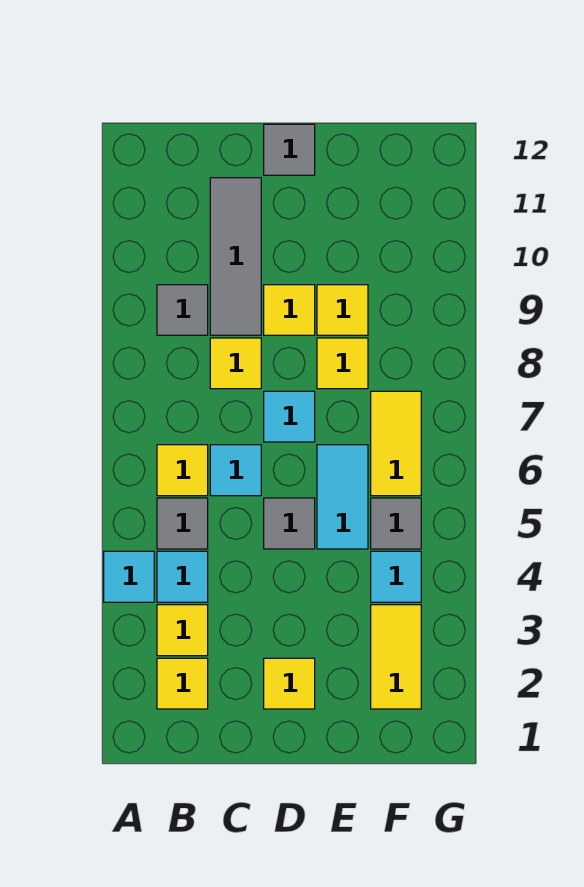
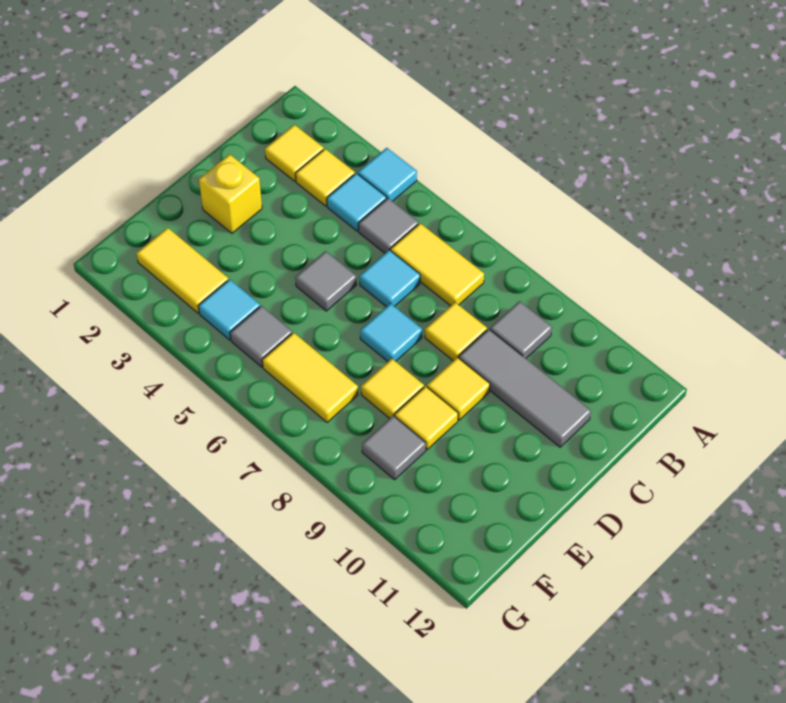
yellow 1x1 tile [157,445,208,496] -> yellow 1x2 tile [391,223,484,306]
yellow 1x1 tile [264,658,315,709] -> yellow 1x1 brick [199,154,262,233]
grey 1x1 tile [264,124,315,175] -> grey 1x1 tile moved to [362,416,426,480]
cyan 1x2 tile [317,445,368,549] -> none

